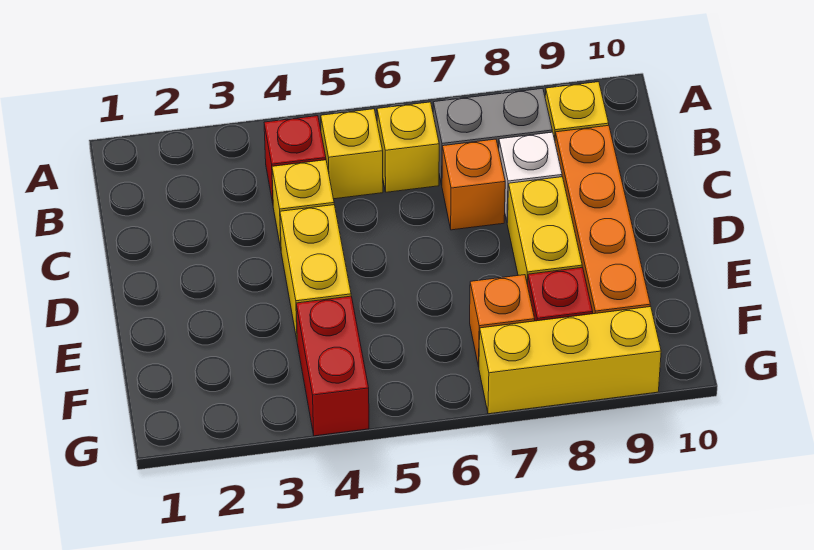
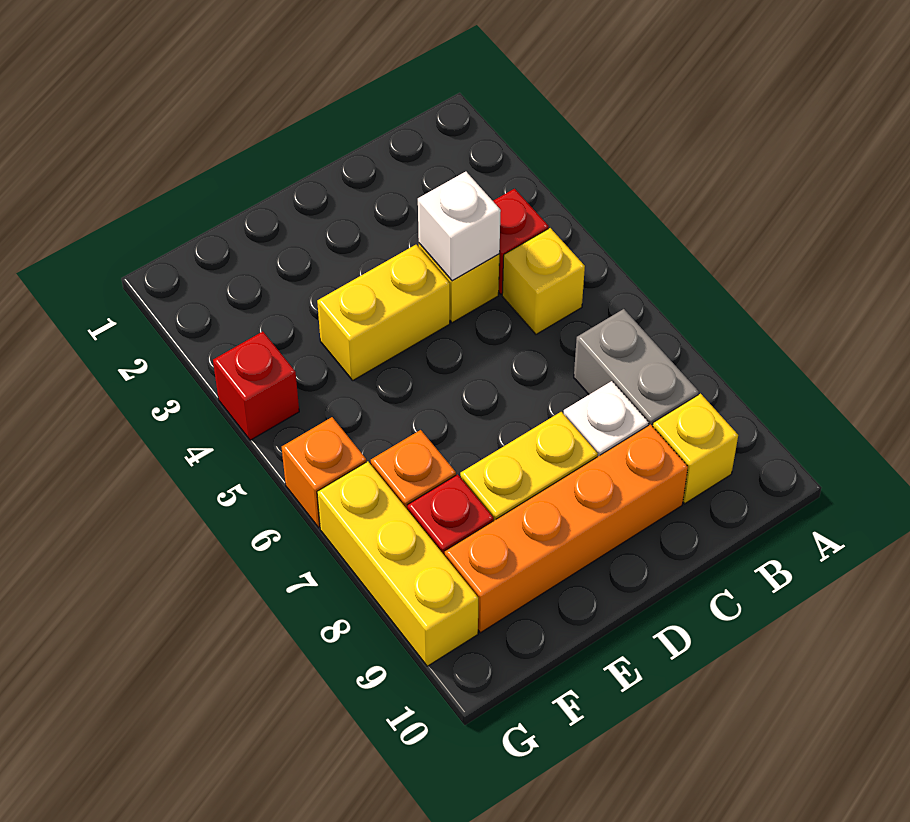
yellow 1x1 brick [377,102,439,192] -> none
none -> white 1x1 brick [418,172,501,281]
orange 1x1 brick [442,139,505,230] -> orange 1x1 brick moved to [282,417,366,528]
red 1x2 brick [296,296,369,436] -> red 1x1 brick [213,331,299,440]

